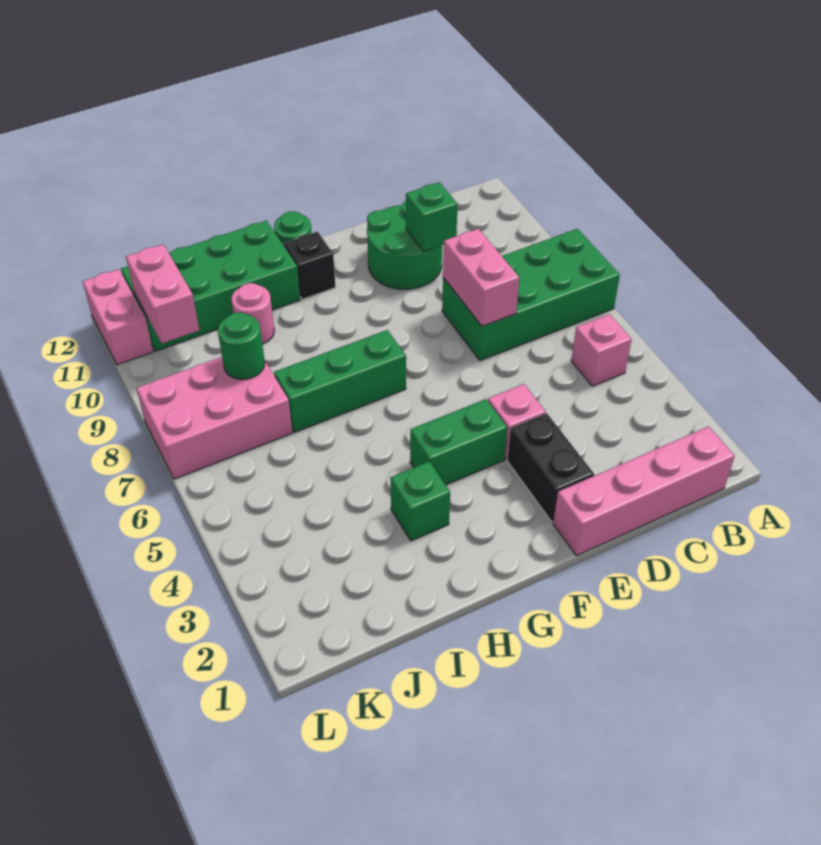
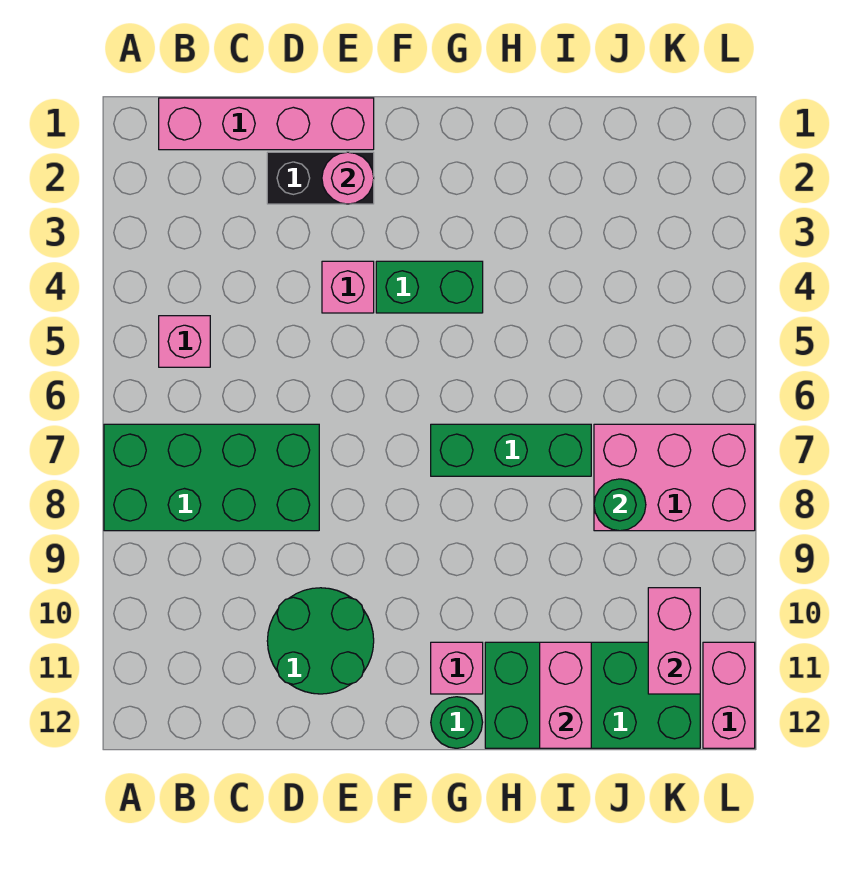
pink 1x2 brick [443,229,519,326] -> pink 1x2 brick moved to [540,642,591,748]
green 1x1 brick [406,182,458,251] -> none
black 1x2 brick [507,413,594,522] -> black 1x2 brick turned to [267,152,374,204]
black 1x1 brick [284,232,336,299] -> pink 1x1 brick [431,642,483,694]
green 1x1 brick [390,462,450,541] -> none
pink 1x1 round brick [231,283,274,344] -> pink 1x1 round brick moved to [322,152,374,204]

